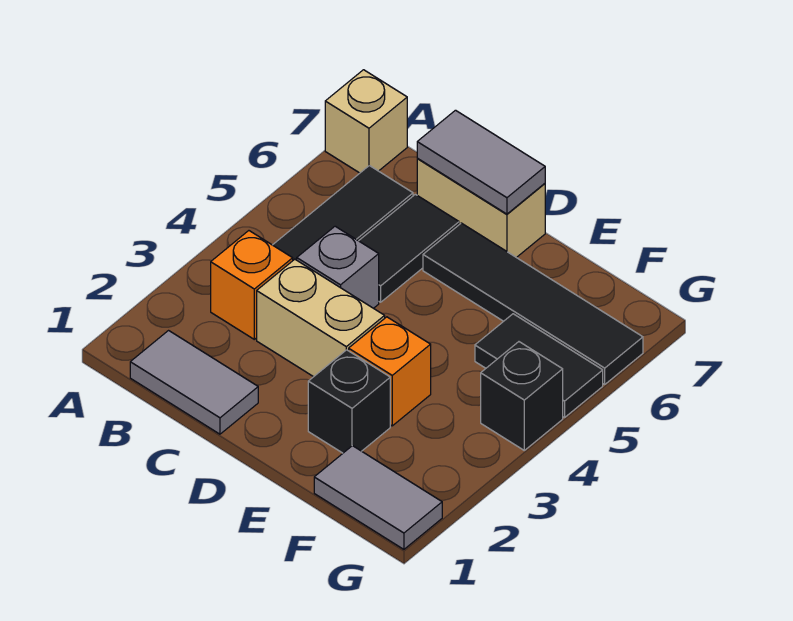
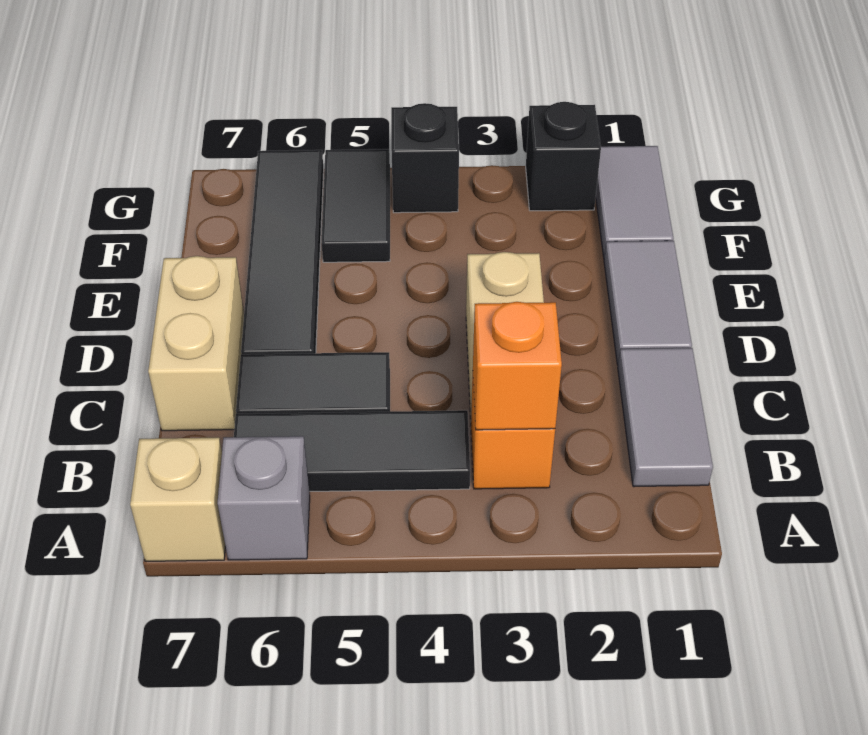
grey 1x1 brick [297,226,379,308] -> grey 1x1 brick moved to [218,436,310,560]
grey 1x2 tile [417,110,545,214] -> grey 1x2 tile moved to [604,241,692,365]
black 1x1 brick [308,350,390,453] -> black 1x1 brick moved to [526,102,601,211]
orange 1x1 brick [349,317,431,426] -> orange 1x1 brick moved to [473,302,562,430]

